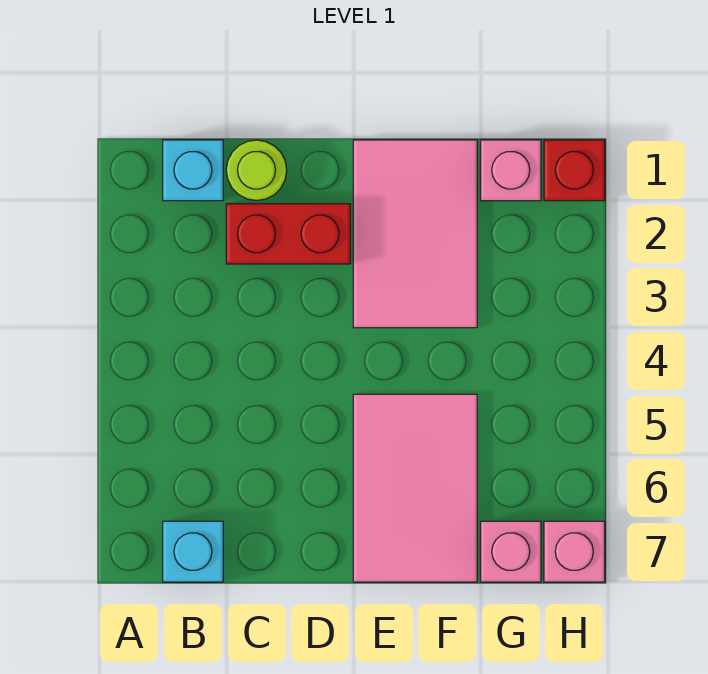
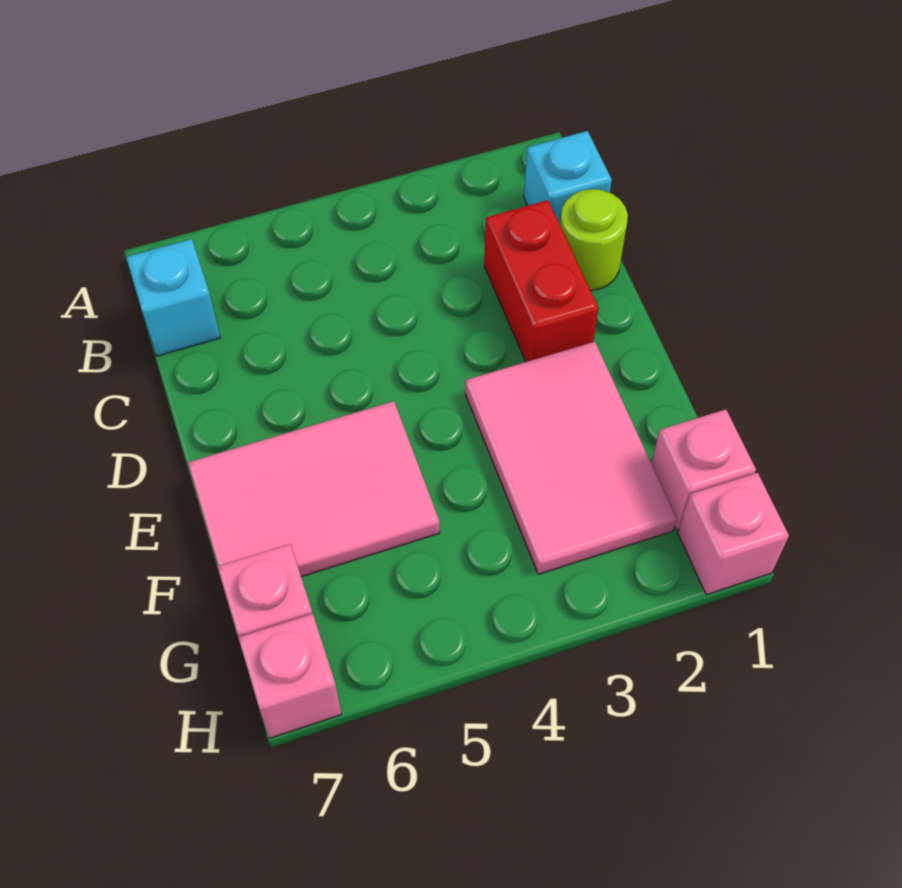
pink 2x3 tile [353,140,477,328] -> pink 2x3 tile turned to [465,342,677,574]
red 1x1 brick [544,140,605,201] -> pink 1x1 brick [678,473,789,595]

